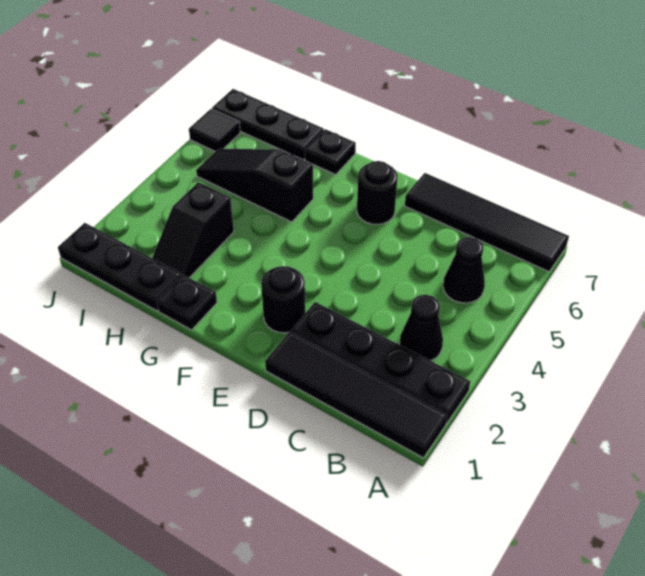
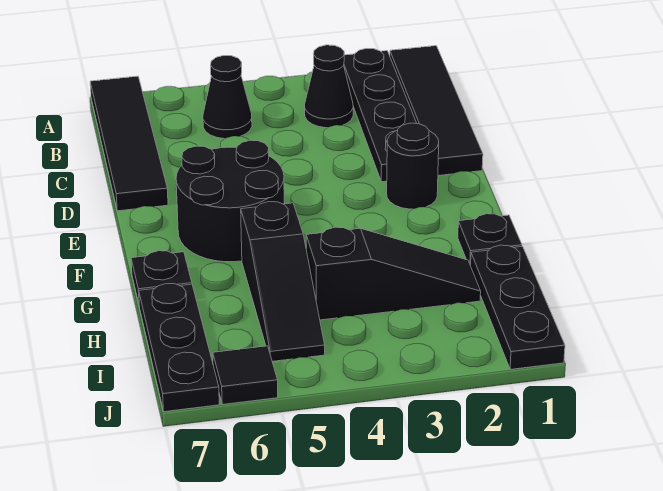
black 1x1 round brick [357,161,398,224] -> black 2x2 round brick [176,140,284,262]
black 1x2 slope [152,182,234,278] -> black 1x3 slope [306,227,481,320]

